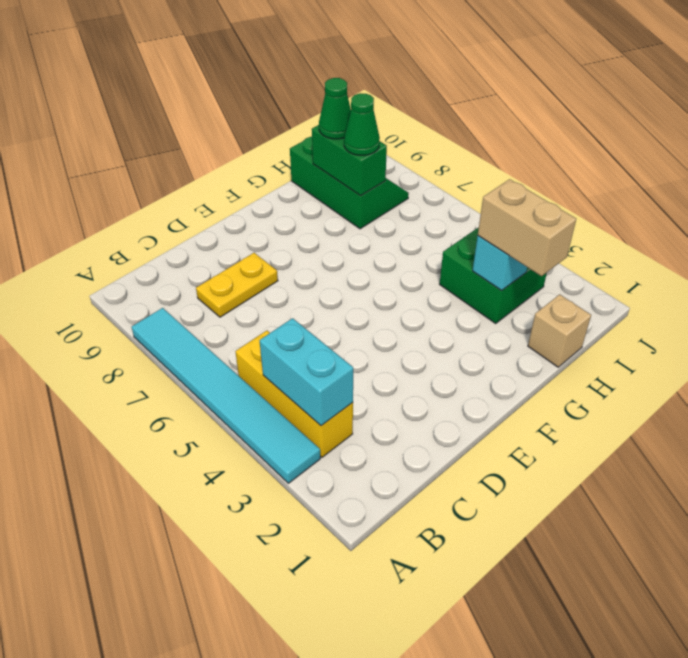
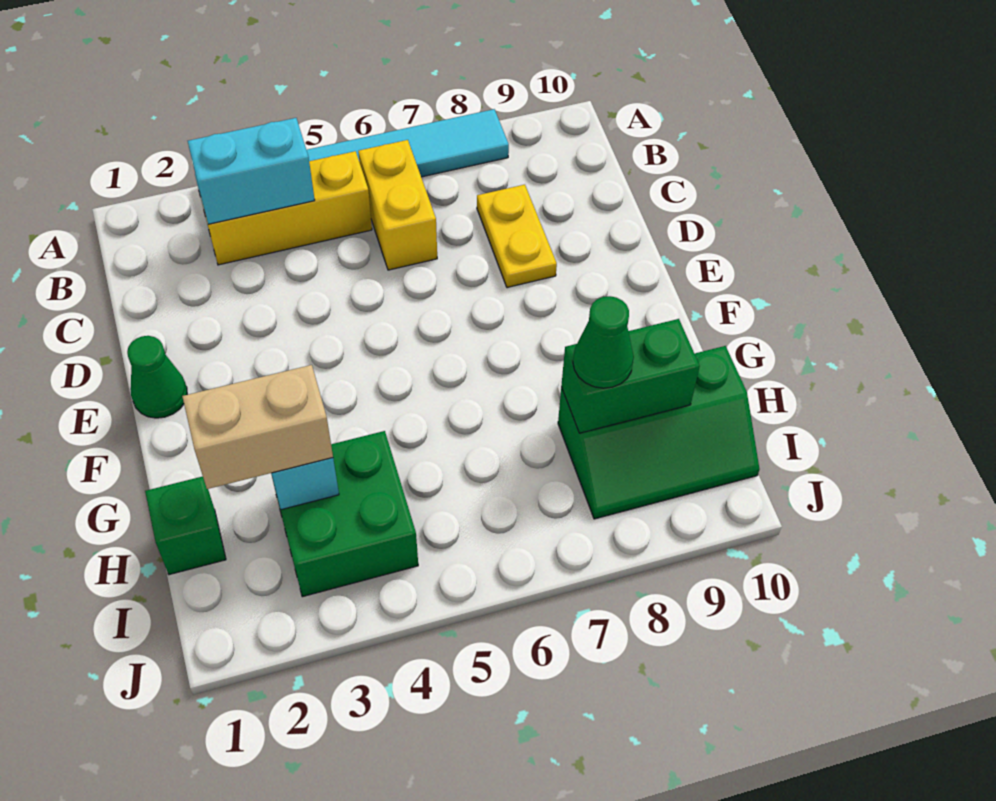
none -> yellow 1x2 brick [358,140,437,270]
tan 1x1 brick [528,294,591,367] -> green 1x1 brick [145,476,226,575]
green 1x1 cone [319,78,351,139] -> green 1x1 cone moved to [127,336,187,418]

